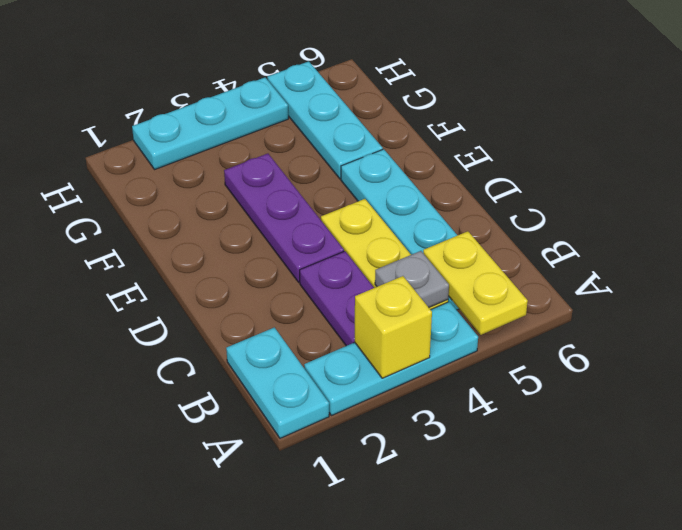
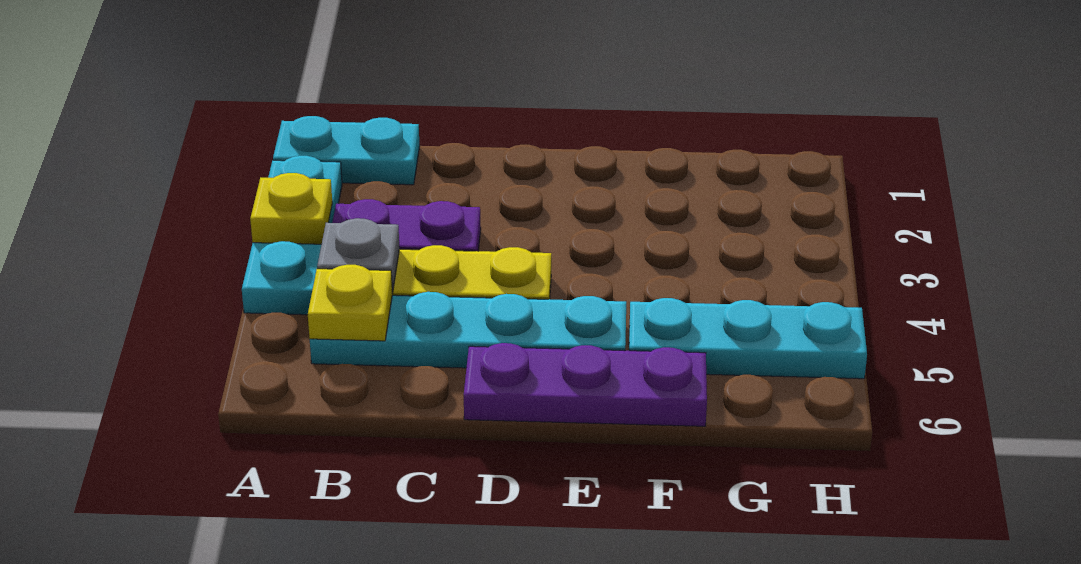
yellow 1x1 brick [355,276,432,378] -> yellow 1x1 plate [250,173,332,244]
yellow 1x2 plate [423,231,528,335] -> yellow 1x1 plate [308,265,392,341]
purple 1x3 plate [224,154,344,282] -> purple 1x3 plate moved to [464,343,707,426]
cyan 1x3 plate [132,78,288,170] -> none

